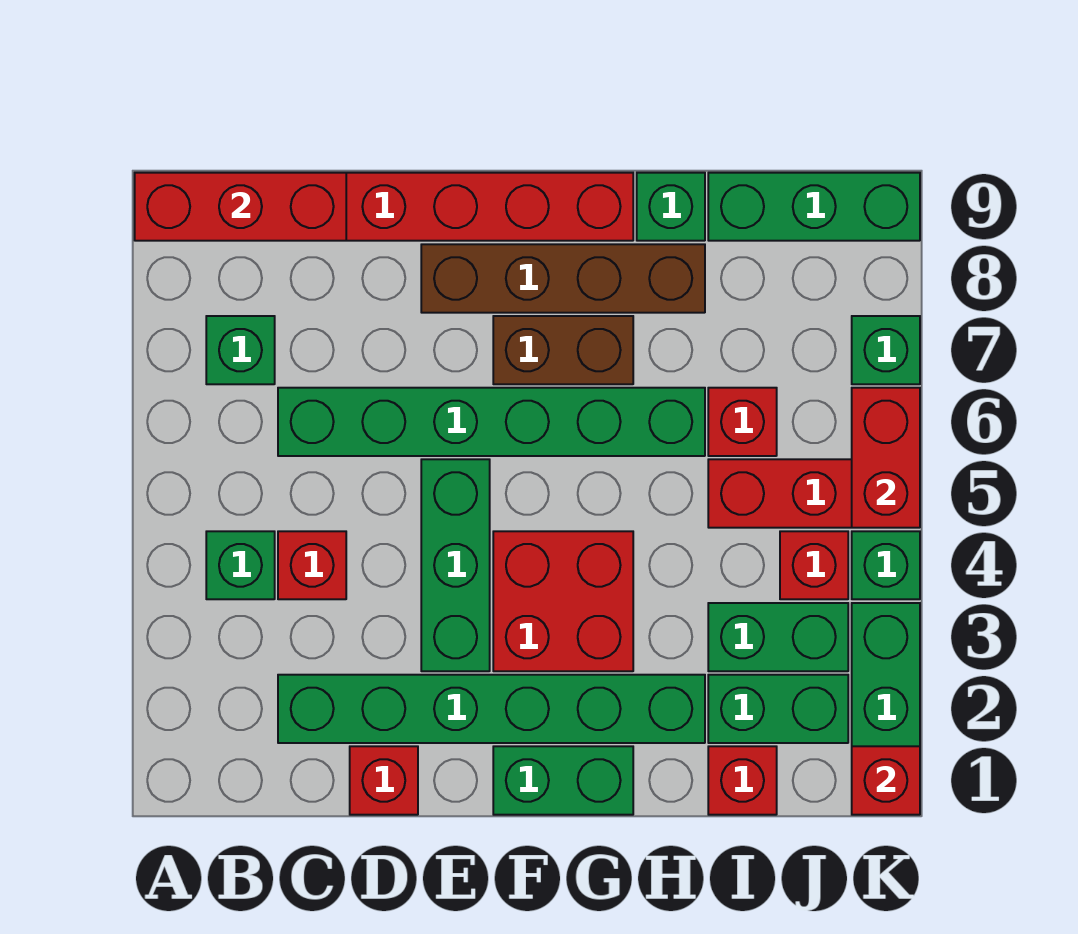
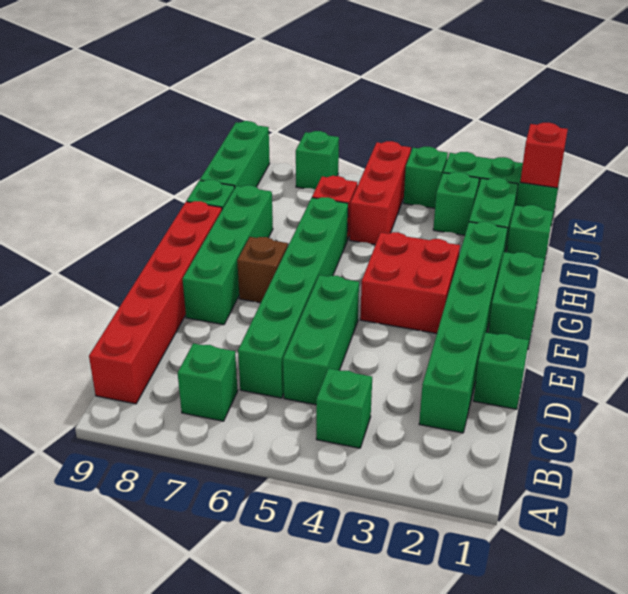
red 1x3 brick [135,173,346,241] -> none
red 1x1 brick [278,531,346,599] -> none
red 1x1 brick [350,746,418,815] -> green 1x1 brick [473,332,529,409]
green 1x3 brick [421,459,490,671] -> green 1x3 brick turned to [283,275,359,405]
brown 1x4 brick [421,244,705,313] -> green 1x4 brick [183,185,273,325]
brown 1x2 brick [493,316,633,384] -> brown 1x1 brick [237,237,288,303]
red 1x1 brick [708,746,777,815] -> green 1x1 brick [507,205,553,272]
green 1x2 brick [708,603,848,671] -> green 1x1 brick [433,172,479,235]
red 1x1 brick [780,531,848,599] -> none
red 1x2 brick [852,388,920,528] -> none

